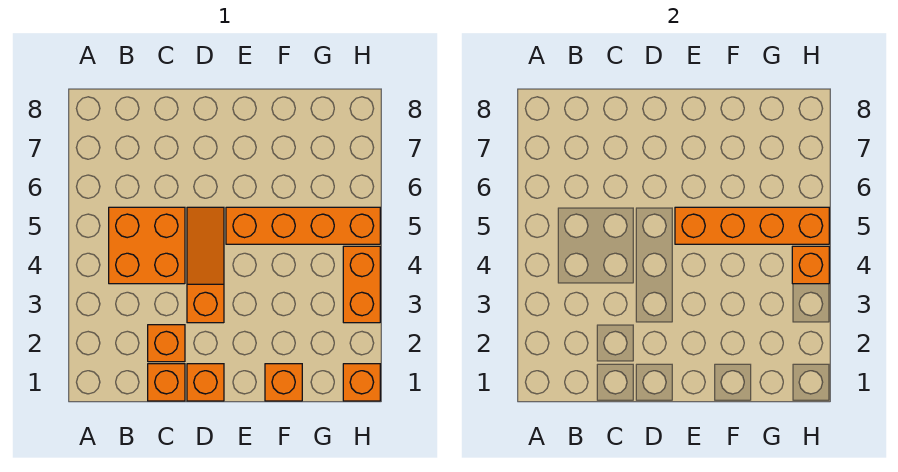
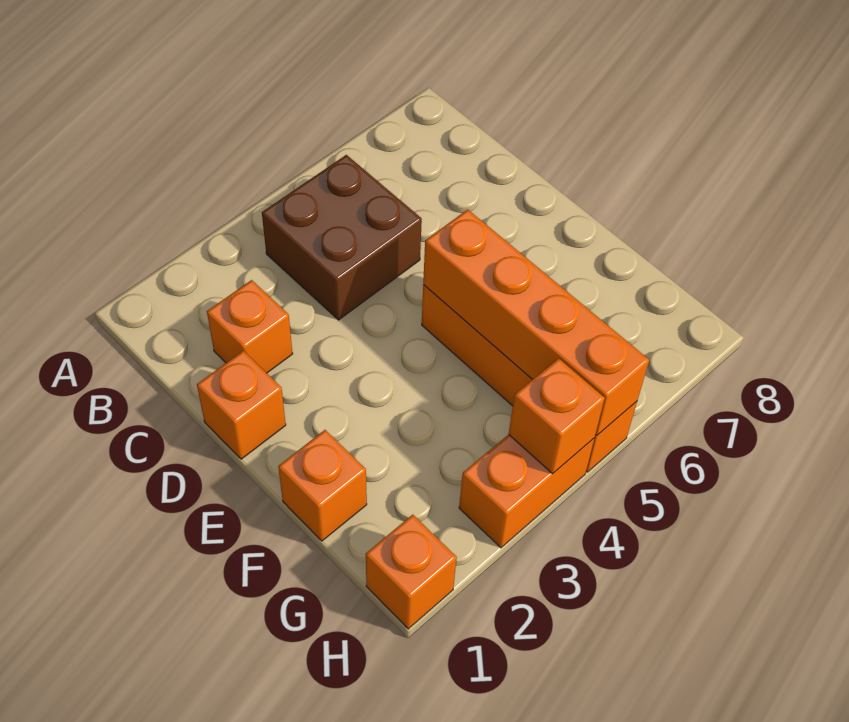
orange 2x2 brick [109,207,185,284] -> brown 2x2 brick [262,155,422,320]
orange 1x1 brick [148,364,185,401] -> none
orange 1x3 slope [187,207,224,323] -> none

